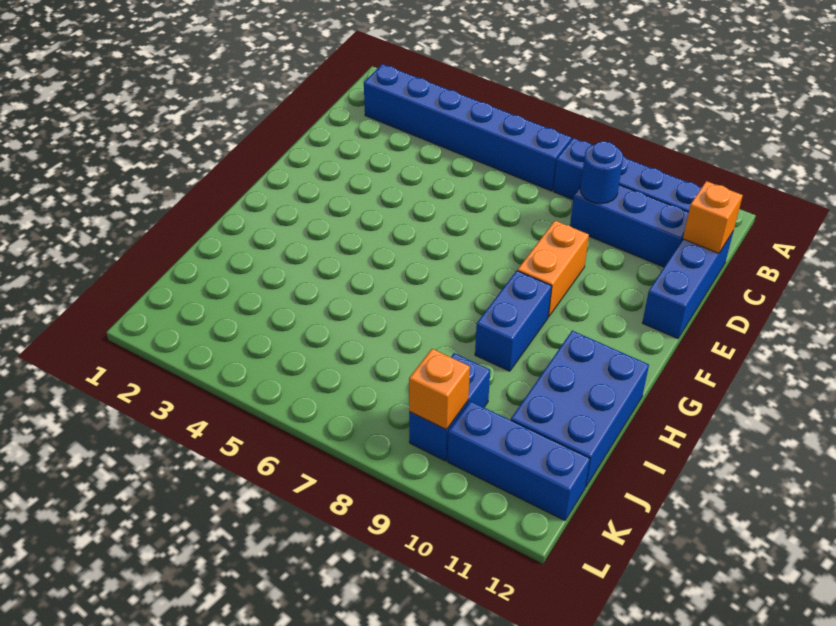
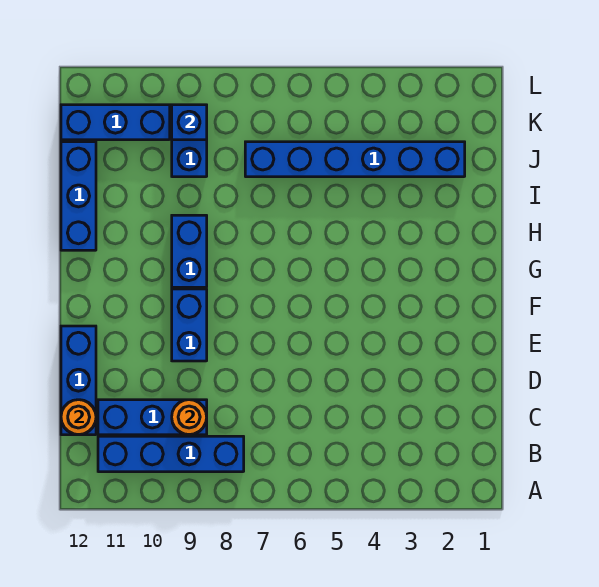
blue 1x6 brick [364,64,572,191] -> blue 1x6 brick moved to [245,142,465,177]
blue 1x1 round brick [580,141,623,204] -> orange 1x1 round brick [172,400,207,435]
orange 1x1 brick [683,181,743,253] -> orange 1x1 round brick [61,400,96,435]
orange 1x2 brick [517,221,589,317] -> blue 1x2 brick [172,289,207,361]
blue 2x3 brick [511,331,649,487] -> blue 1x3 brick [61,142,96,250]
orange 1x1 brick [409,349,470,430] -> blue 1x1 brick [172,105,207,140]

